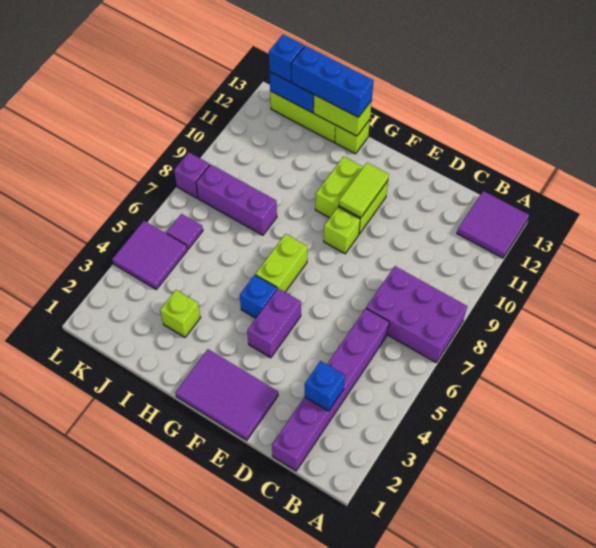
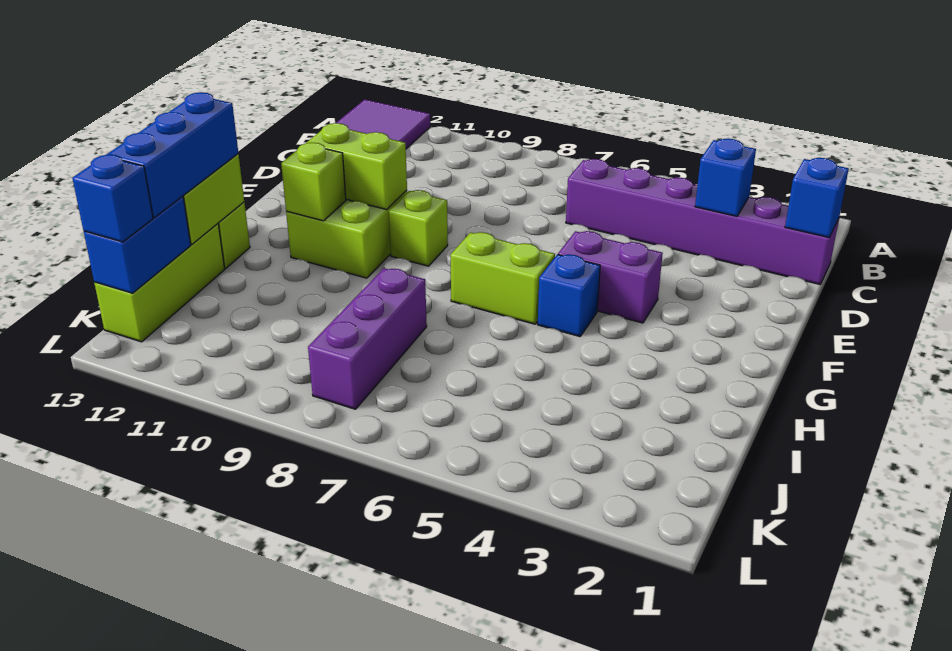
purple 2x3 brick [366,266,467,362] -> none
none -> blue 1x1 brick [785,158,849,237]
purple 2x3 tile [175,349,278,440] -> none
lime 1x2 tile [339,163,389,218] -> lime 1x2 brick [306,123,407,209]
lime 1x1 brick [160,290,201,337] -> lime 1x1 brick moved to [281,142,346,221]
purple 2x2 tile [112,221,187,289] -> none
purple 1x1 tile [167,214,203,249] -> none
purple 1x1 brick [174,152,210,198] -> none

